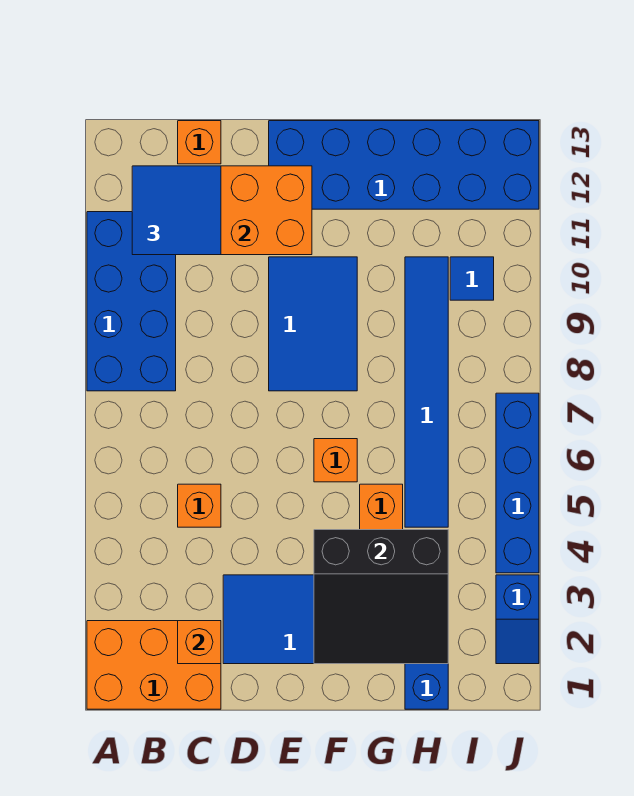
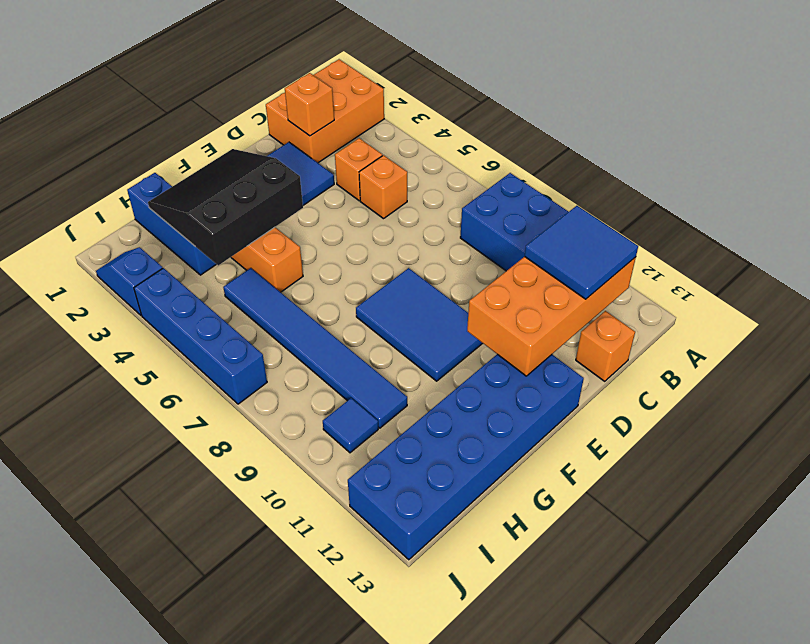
orange 1x1 brick [314,439,357,482] -> orange 1x1 brick moved to [335,138,382,201]

